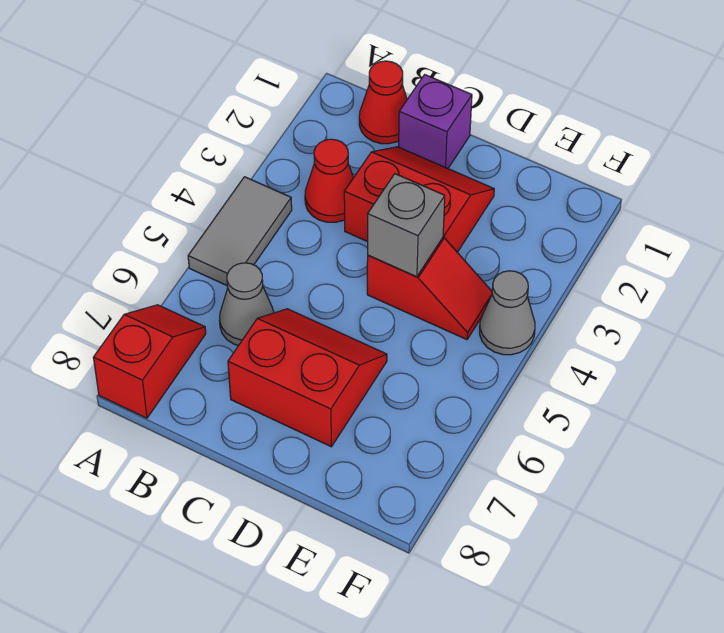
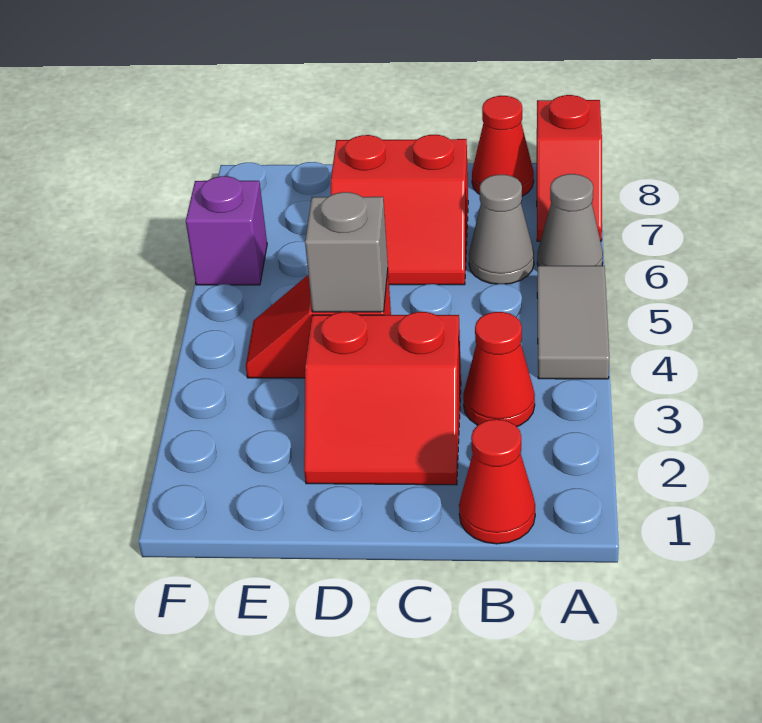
none -> red 1x1 cone [472,96,534,196]
purple 1x1 brick [399,75,472,168] -> purple 1x1 brick moved to [186,176,267,285]
grey 1x1 cone [480,271,535,355] -> grey 1x1 cone moved to [537,174,603,266]

